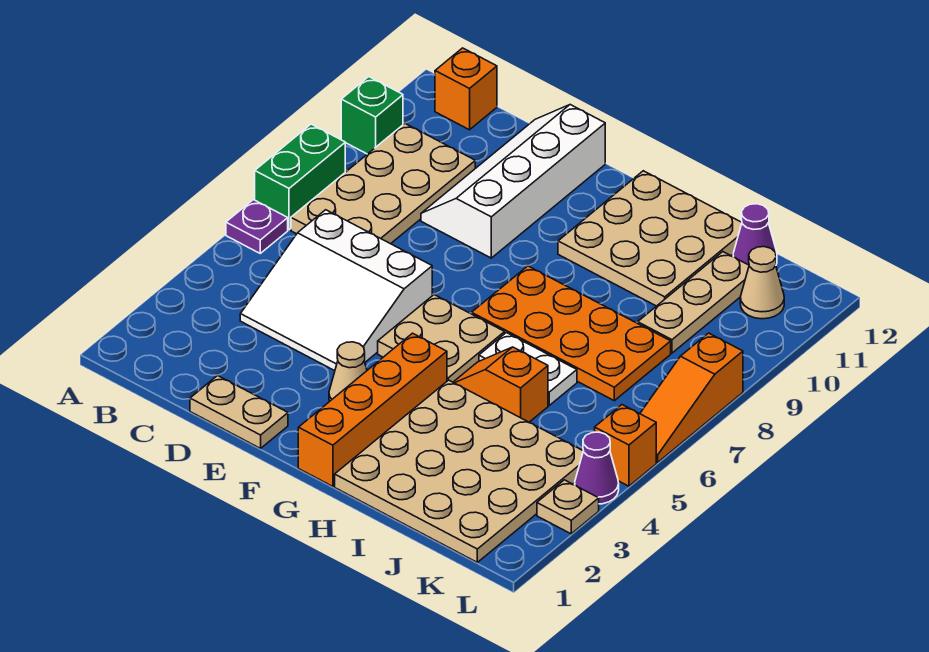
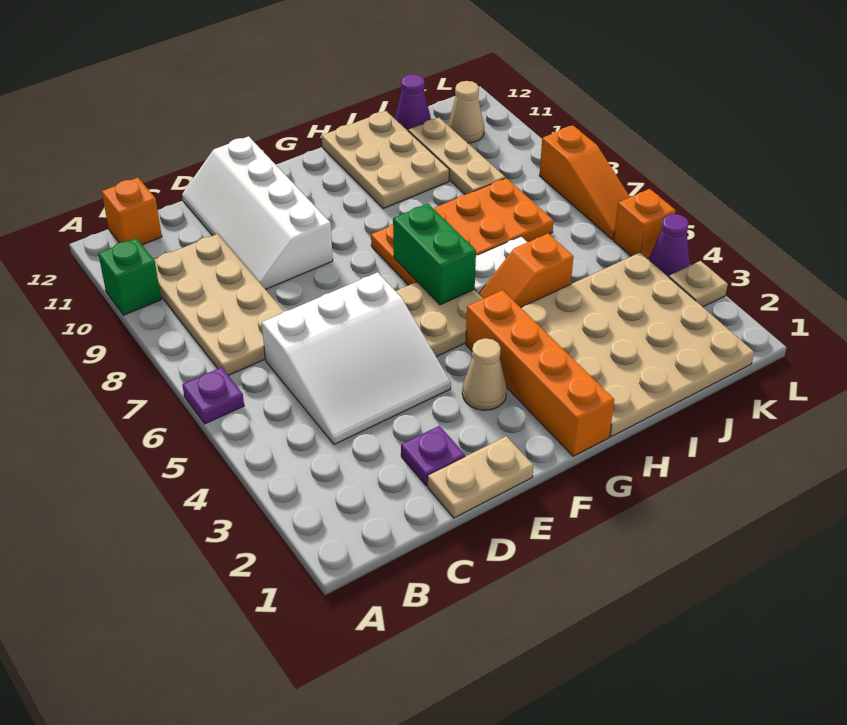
green 1x2 brick [255,124,345,230] -> green 1x2 brick moved to [393,204,476,305]
none -> purple 1x1 plate [401,426,465,486]
tan 3x3 plate [558,171,742,306] -> tan 2x3 plate [322,111,449,209]

